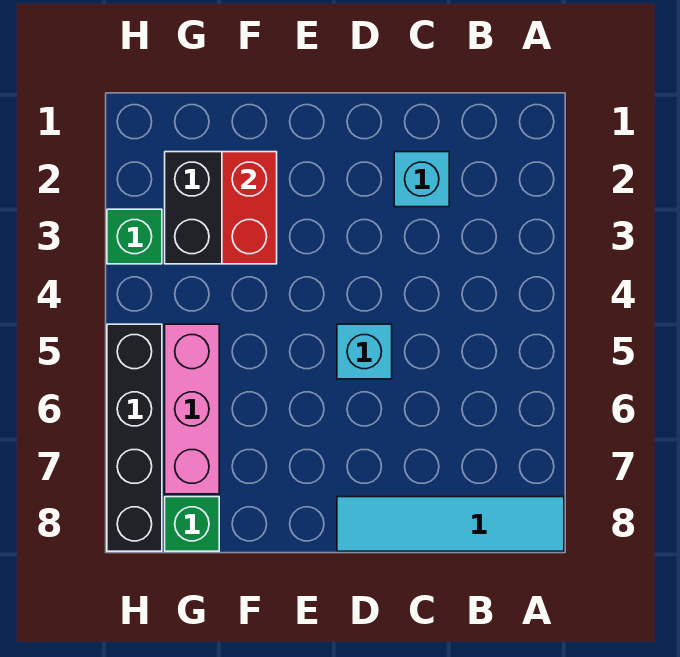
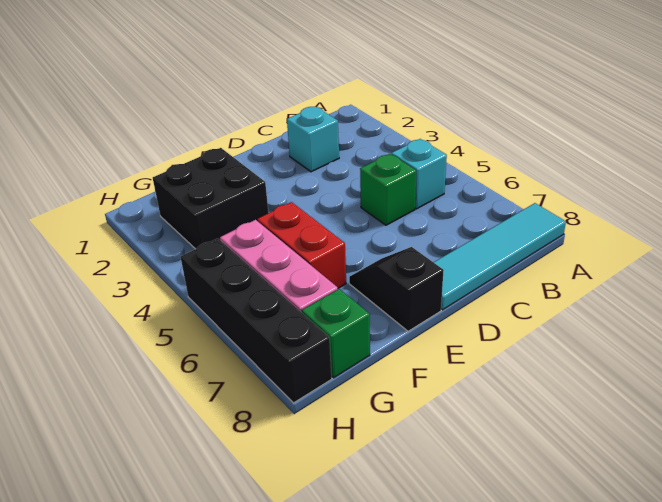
cyan 1x1 brick [337,324,392,379] -> cyan 1x1 brick moved to [391,139,447,209]
none -> black 1x2 slope [349,247,444,331]
red 1x2 brick [222,152,277,264] -> red 1x2 brick moved to [257,202,346,288]
green 1x1 brick [107,209,162,264] -> green 1x1 brick moved to [360,154,416,225]

